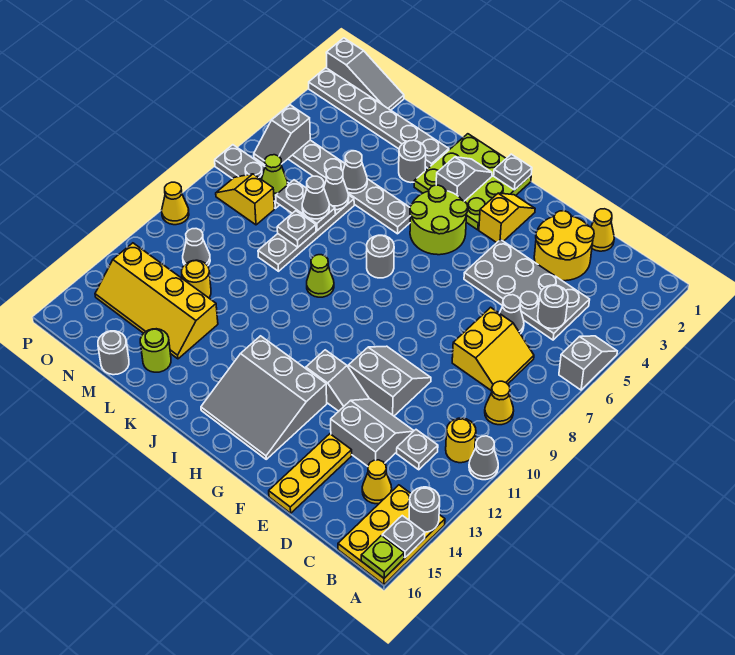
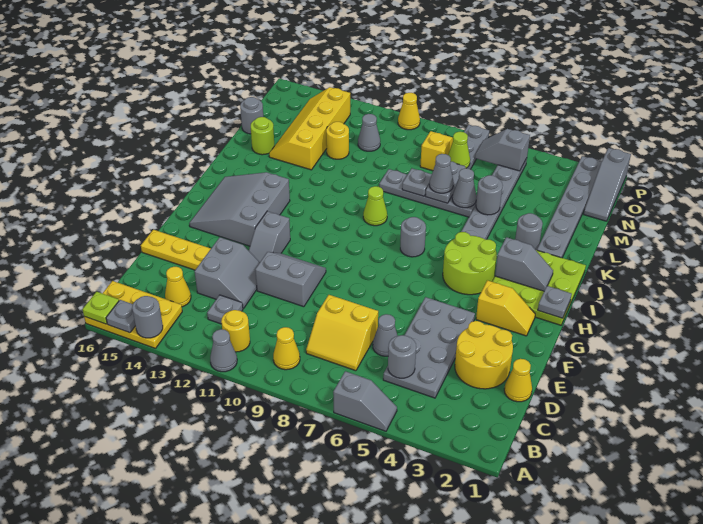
grey 2x2 slope [349,346,431,416] -> grey 2x2 slope turned to [255,252,326,307]
grey 1x1 cone [343,151,367,193] -> grey 1x1 round brick [476,175,503,215]

